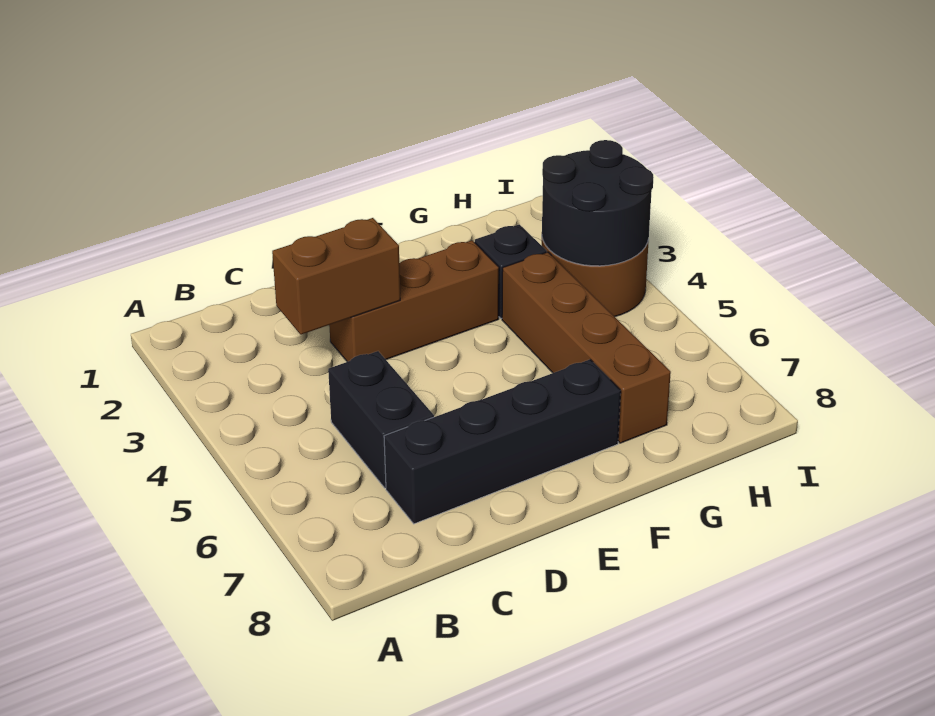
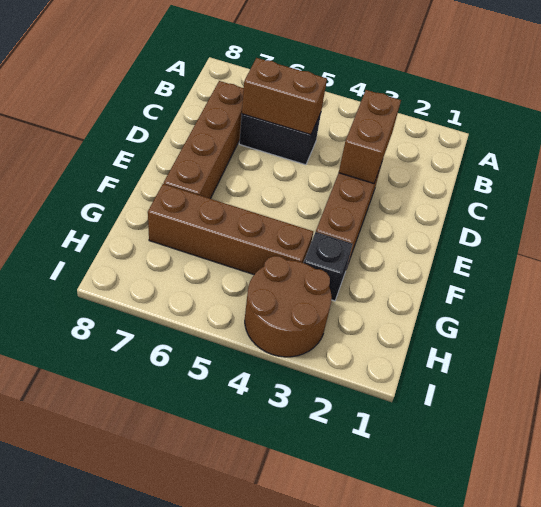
none -> brown 1x2 brick [242,58,327,135]
black 1x4 brick [384,360,621,524] -> brown 1x4 brick [164,81,244,199]
black 2x2 round brick [542,140,654,266] -> none

